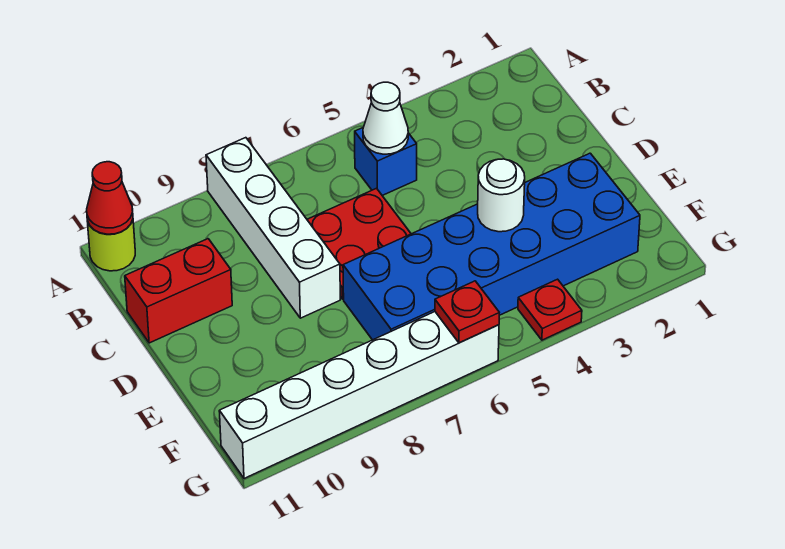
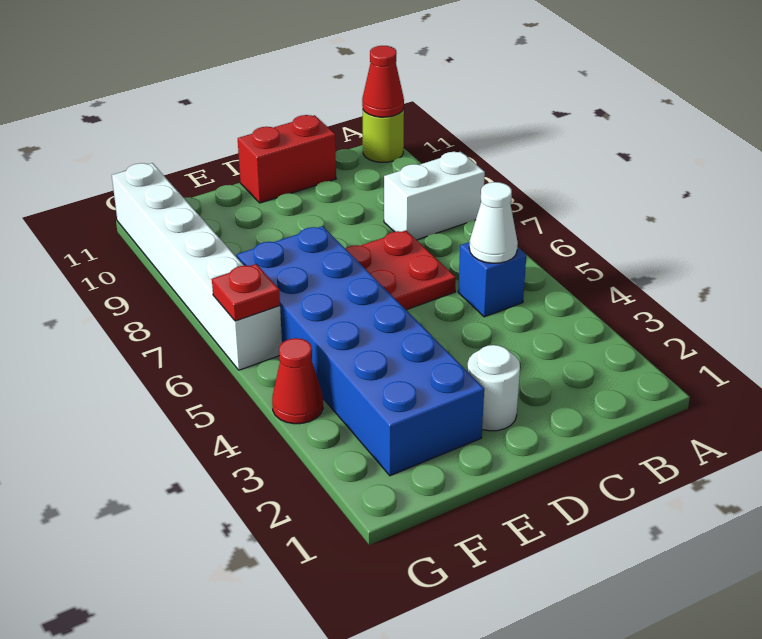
white 1x4 brick [206,138,340,318] -> white 1x2 brick [384,152,485,240]
red 1x2 brick [125,239,232,343] -> red 1x2 brick turned to [238,115,336,203]
white 1x1 round brick [478,159,525,232] -> white 1x1 round brick moved to [467,345,520,431]
red 1x1 plate [518,279,582,340] -> red 1x1 cone [272,338,323,424]

